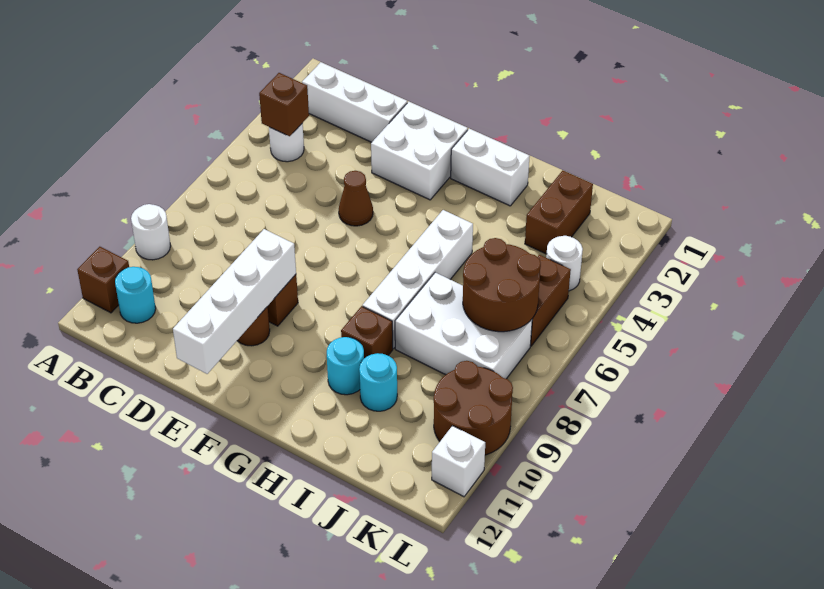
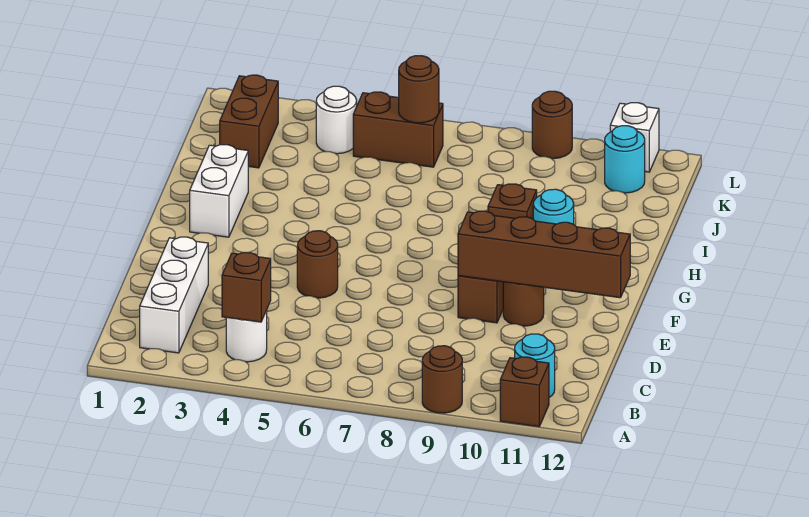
white 1x1 round brick [131,204,171,260] -> brown 1x1 round brick [422,346,462,413]
white 2x2 brick [371,102,468,200] -> none
brown 1x1 cone [339,171,373,226] -> brown 1x1 round brick [297,231,338,298]
white 1x4 brick [173,229,296,374] -> brown 1x4 brick [458,211,630,298]
white 1x4 brick [363,210,473,349] -> none
white 2x3 brick [395,272,532,379] -> none
cyan 1x1 round brick [359,353,397,411] -> cyan 1x1 round brick moved to [605,126,645,193]
brown 1x2 brick [525,170,593,254] -> brown 1x2 brick turned to [220,75,278,168]
brown 2x2 round brick [463,238,541,332] -> brown 1x1 round brick [399,56,439,123]
brown 2x2 round brick [434,361,513,455] -> brown 1x1 round brick [532,91,572,159]

